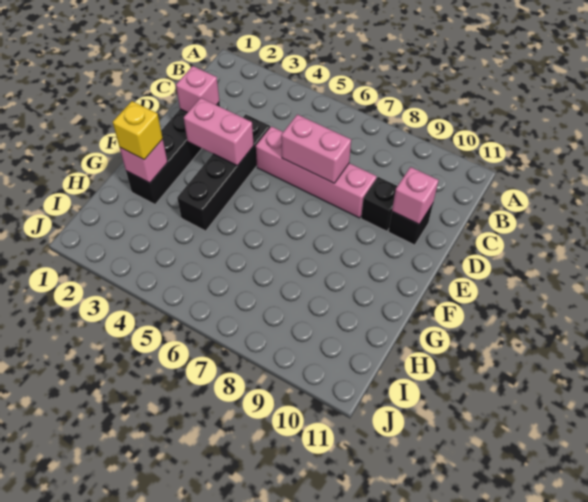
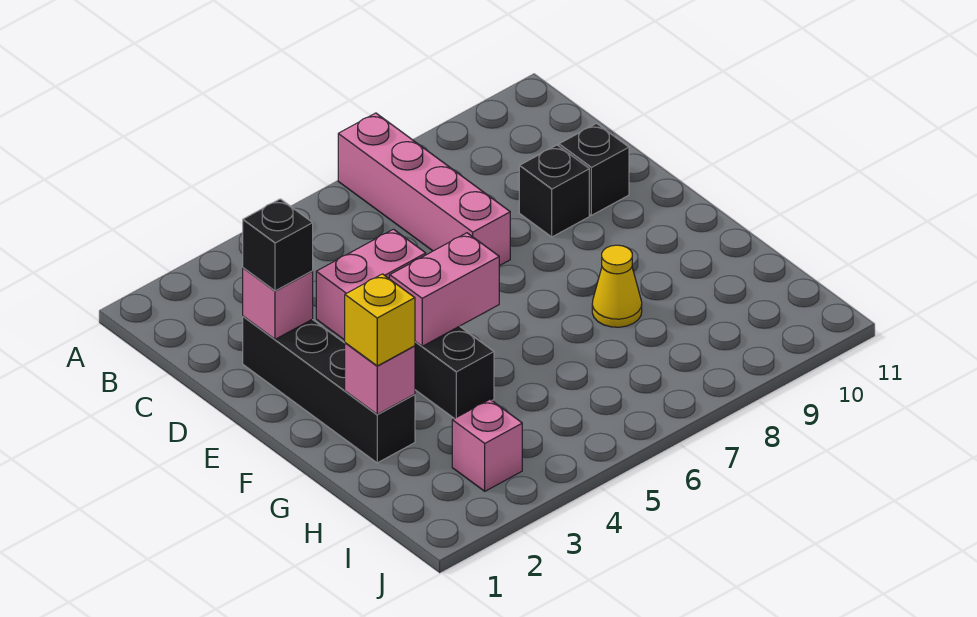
none -> black 1x1 brick [243,199,313,291]
pink 1x4 brick [256,126,377,218] -> pink 1x4 brick turned to [338,113,510,266]
pink 1x2 brick [281,114,351,183] -> pink 1x2 brick moved to [390,233,499,346]
pink 1x1 brick [392,167,439,224] -> pink 1x1 brick moved to [452,400,522,491]
none -> yellow 1x1 cone [592,245,642,327]

